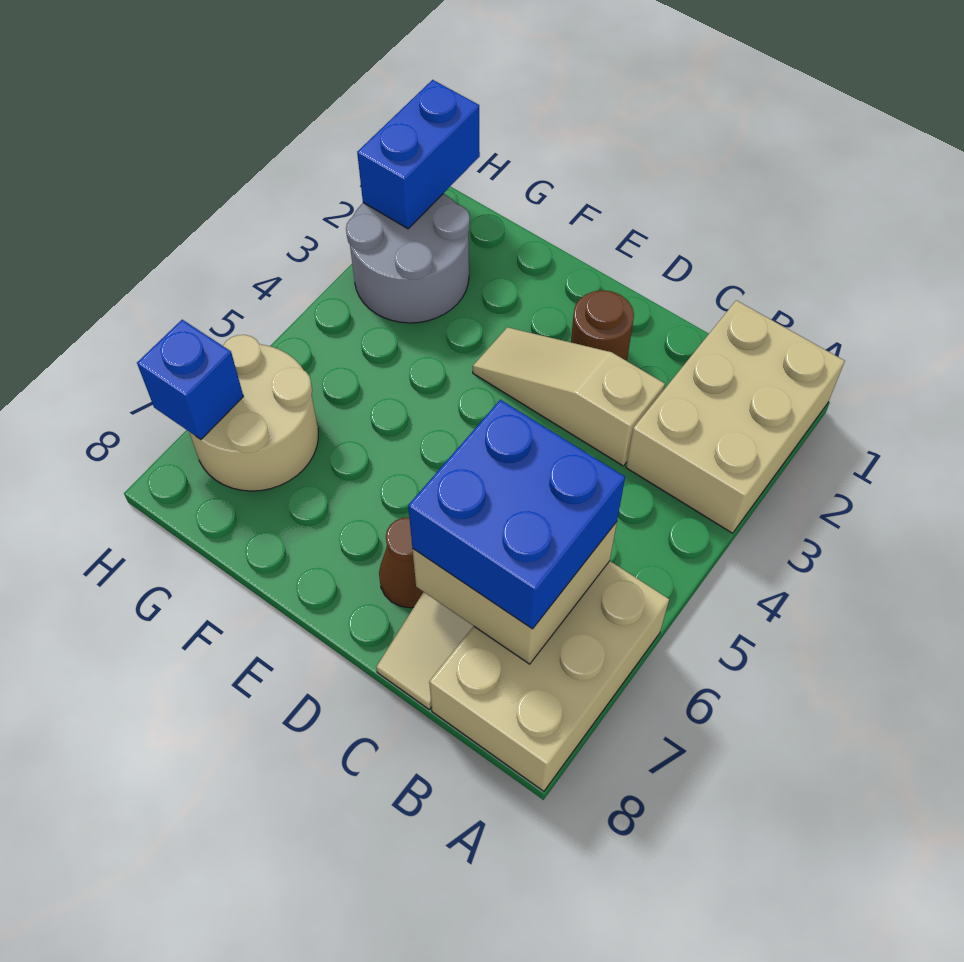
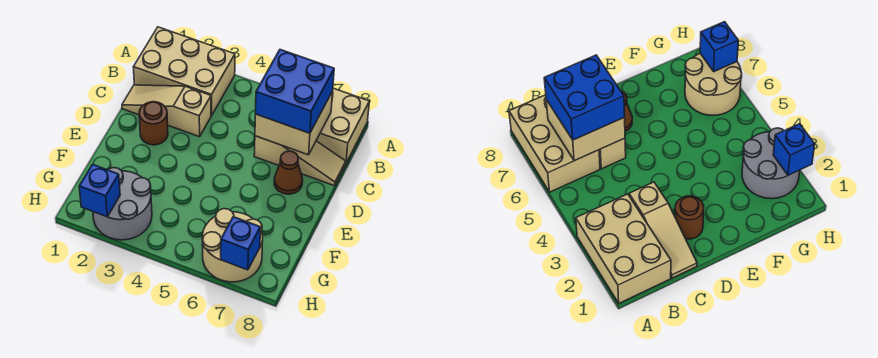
tan 1x3 slope [473,327,665,466] -> tan 1x3 slope turned to [122,85,211,137]
blue 1x2 brick [357,80,480,229] -> blue 1x1 brick [79,164,120,217]

